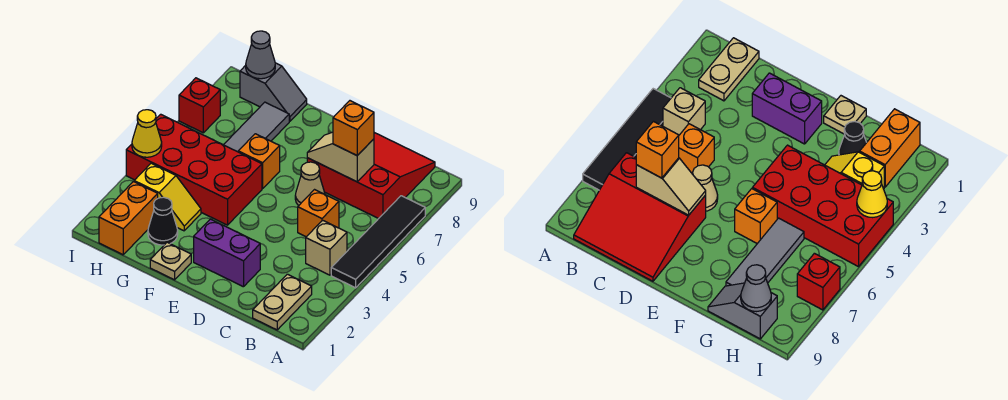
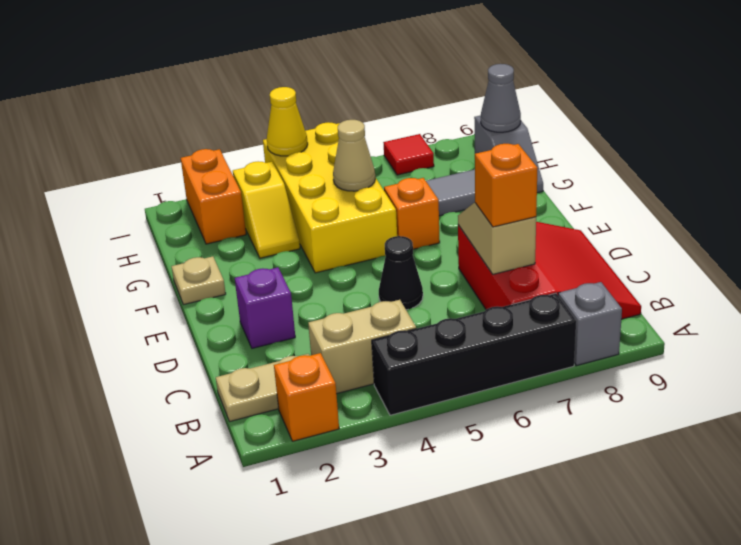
black 1x4 tile [331,196,425,288] -> black 1x4 brick [372,293,576,415]
none -> grey 1x1 brick [558,282,622,366]
tan 1x1 brick [306,220,347,275] -> tan 1x2 brick [308,300,416,394]
orange 1x1 brick [298,190,339,237] -> orange 1x1 brick moved to [274,353,339,441]
purple 1x2 brick [194,219,260,287] -> purple 1x1 brick [235,267,295,348]
tan 1x1 cone [295,162,325,206] -> tan 1x1 cone moved to [333,120,375,191]
red 2x4 brick [126,114,262,225] -> yellow 2x4 brick [263,122,397,273]
black 1x1 cone [148,197,178,245] -> black 1x1 cone moved to [379,236,423,310]
orange 1x2 brick [99,182,158,255] -> orange 1x2 brick turned to [181,149,246,244]
red 1x1 brick [179,78,220,133] -> red 1x1 tile [383,134,434,175]

